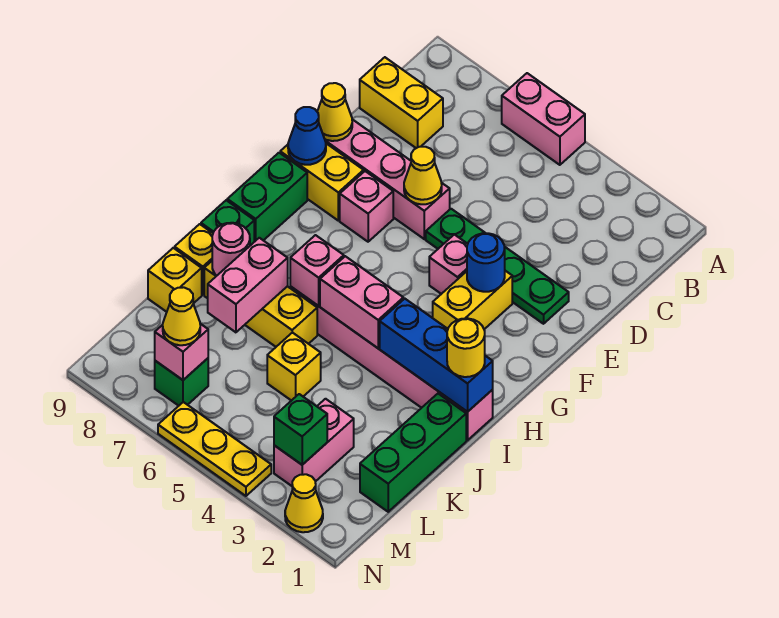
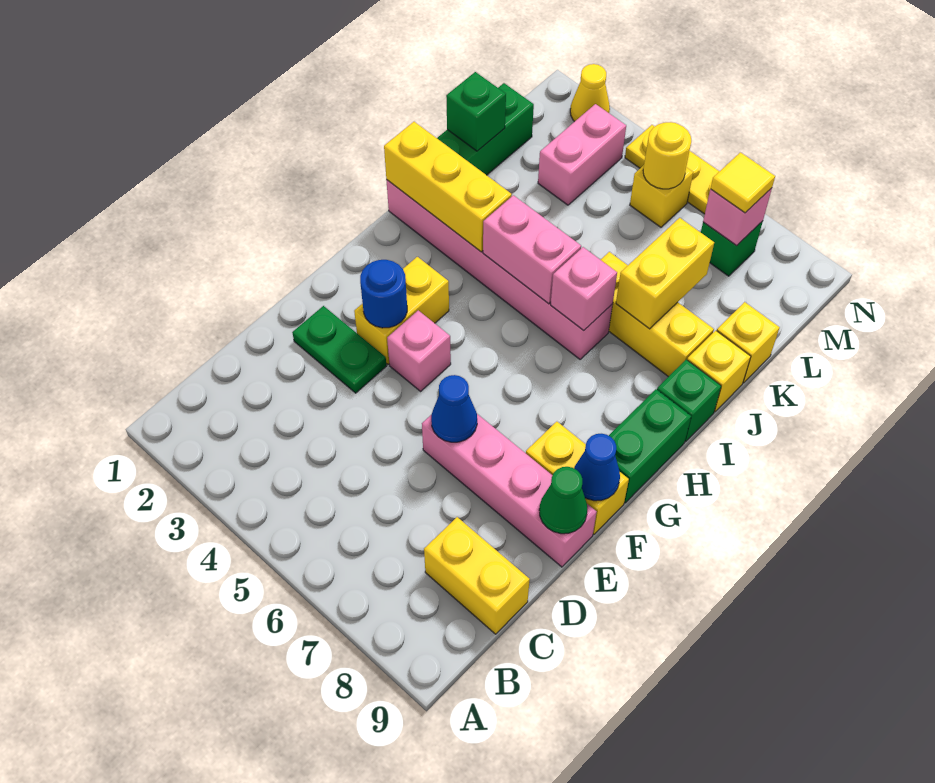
pink 1x2 brick [502,73,585,165] -> none
green 1x4 plate [426,209,569,324] -> green 1x2 plate [292,306,386,393]
yellow 1x1 cone [404,147,442,204] -> blue 1x1 cone [431,375,477,442]
yellow 1x1 cone [317,83,352,141] -> green 1x1 cone [539,467,587,534]
pink 1x1 brick [340,171,393,242] -> none
blue 1x3 brick [380,299,493,412] -> yellow 1x3 brick [384,122,512,252]
yellow 1x1 round brick [447,318,485,377] -> yellow 1x1 round brick moved to [643,122,691,189]
pink 1x2 brick [208,238,288,332] -> yellow 1x2 brick [616,218,714,329]
pink 1x1 round brick [212,223,250,276] -> none
yellow 1x1 brick [267,333,321,401] -> yellow 1x1 brick moved to [630,165,693,227]
green 1x1 brick [274,394,327,465] -> green 1x1 brick moved to [446,72,506,151]
yellow 1x1 cone [163,287,200,345] -> yellow 1x1 tile [711,152,775,213]

